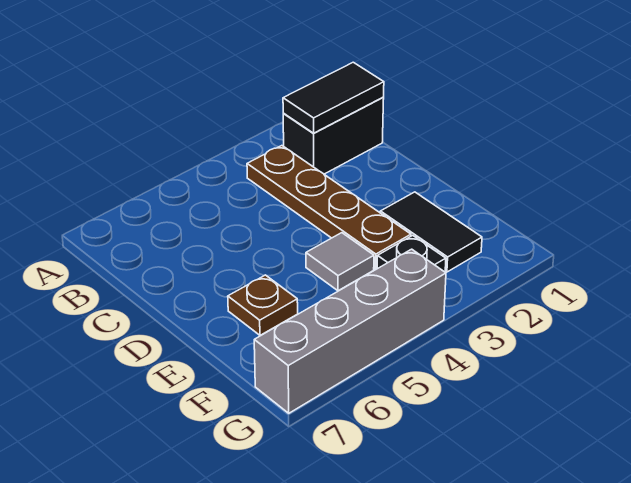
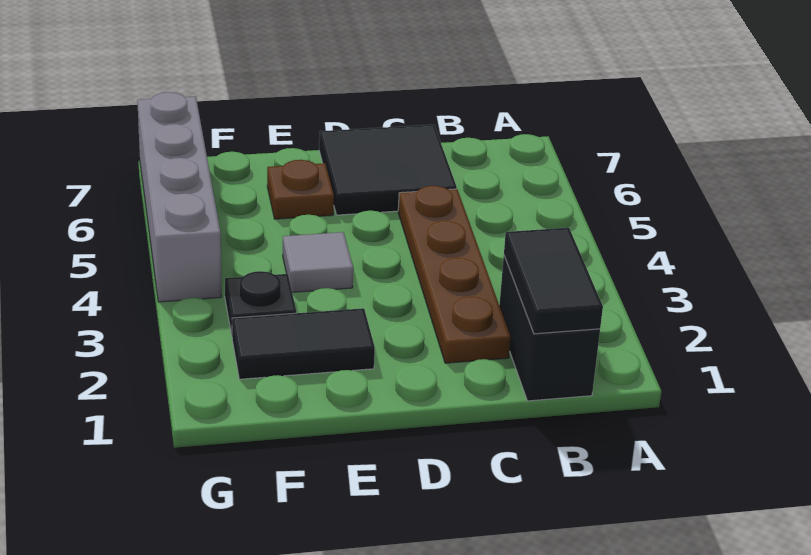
brown 1x4 plate [247,146,411,269] -> brown 1x4 plate turned to [398,186,511,363]
none -> black 2x2 tile [319,125,457,215]

